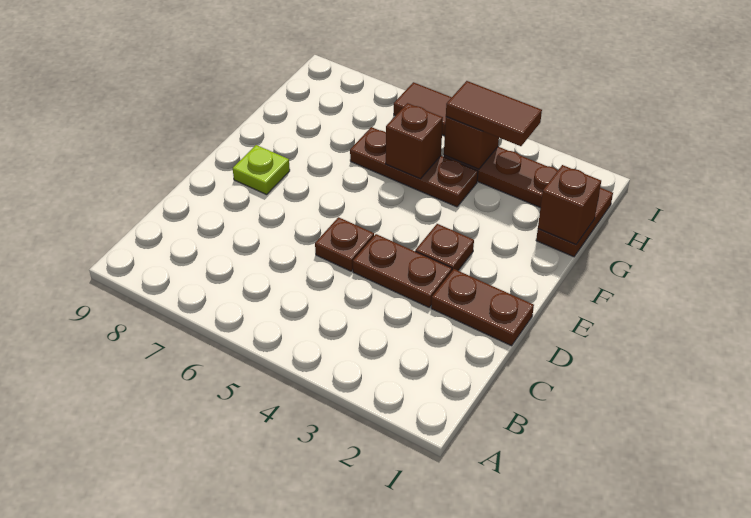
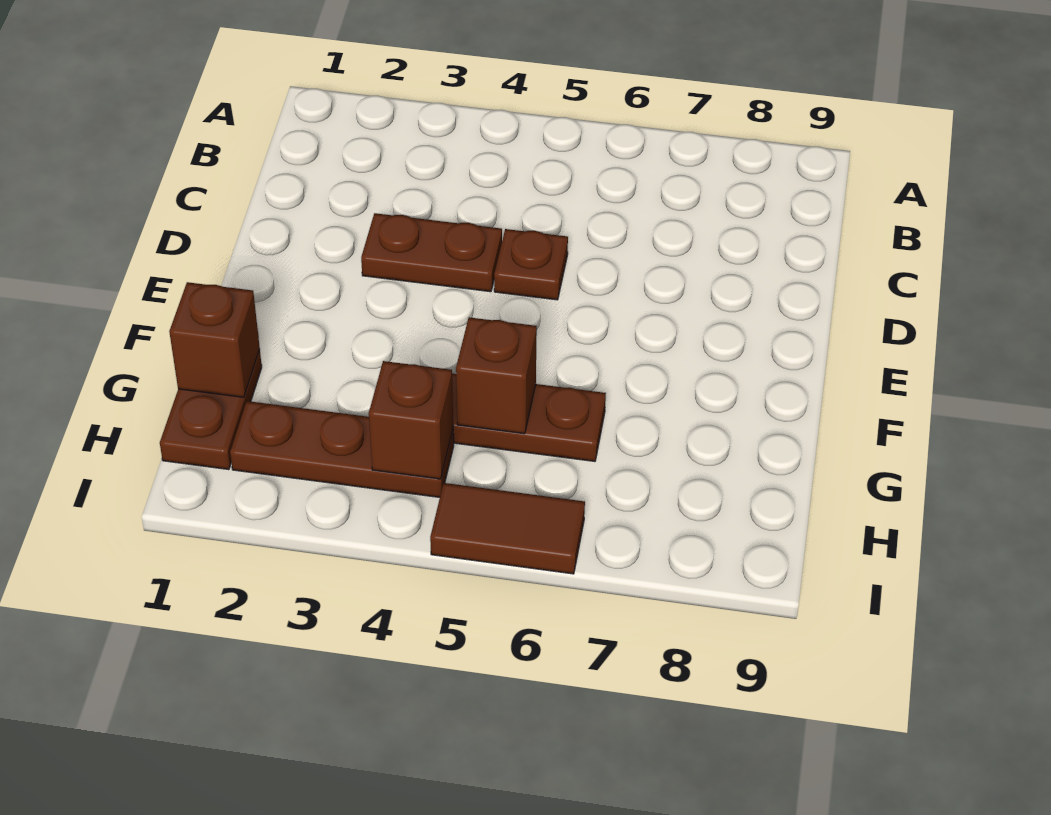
brown 1x2 plate [431,269,534,346] -> none
brown 1x1 plate [415,224,474,271] -> none
lime 1x1 plate [233,145,290,195] -> none
brown 1x2 tile [446,81,542,146] -> none

